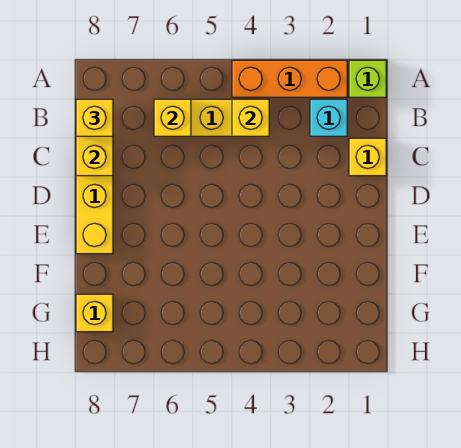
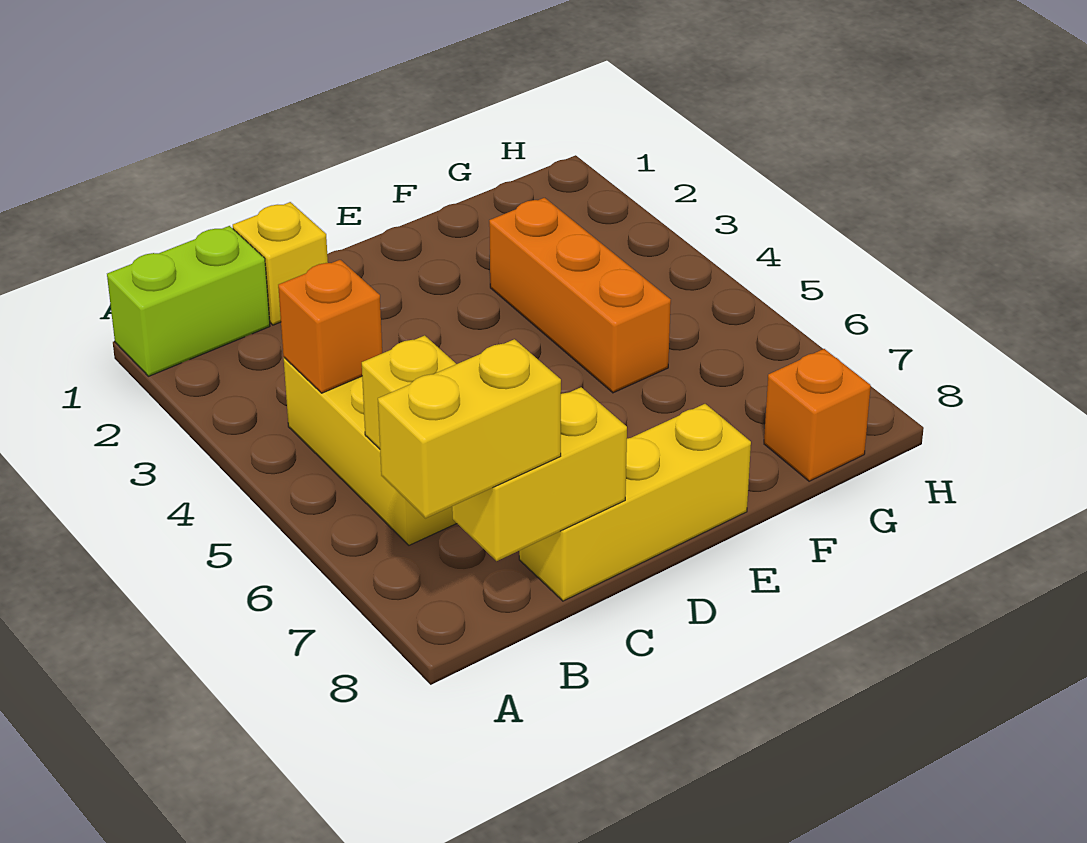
lime 1x1 brick [349,60,386,97] -> lime 1x2 brick [107,226,270,376]
orange 1x3 brick [232,60,347,97] -> orange 1x3 brick moved to [489,198,671,393]
cyan 1x1 brick [310,99,347,136] -> none
yellow 1x1 brick [232,99,269,136] -> orange 1x1 brick [278,260,382,393]
yellow 1x1 brick [76,99,113,136] -> yellow 1x2 brick [378,339,561,518]
yellow 1x1 brick [76,294,113,332] -> orange 1x1 brick [764,349,871,481]

